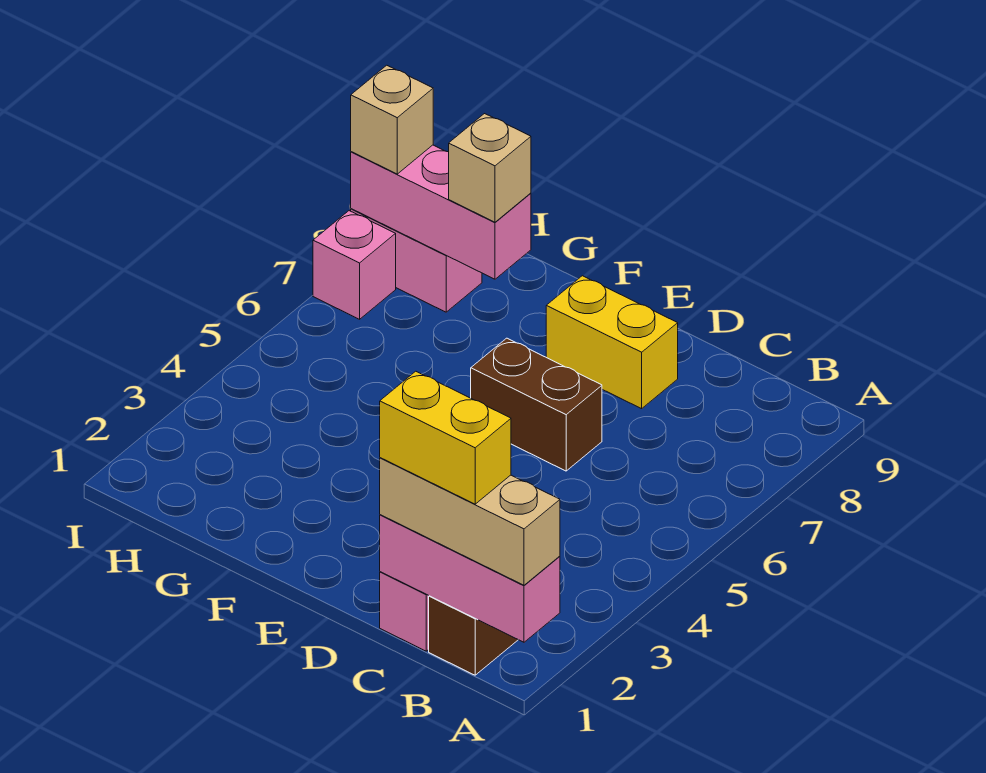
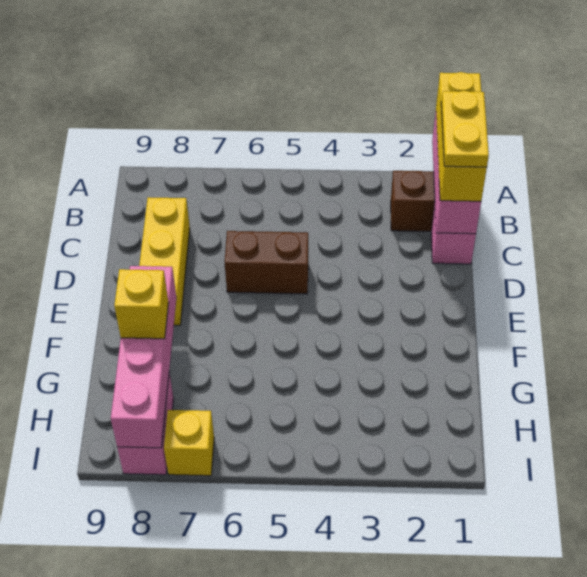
tan 1x3 brick [380,458,560,585] -> yellow 1x3 brick [436,72,487,201]
yellow 1x2 brick [380,371,511,504] -> yellow 1x2 plate [441,91,489,167]
brown 1x2 brick [471,338,602,471] -> brown 1x2 brick turned to [225,231,308,294]
yellow 1x2 brick [546,276,678,409] -> yellow 1x3 brick [139,197,190,325]
pink 1x3 brick [351,145,531,279] -> pink 1x4 brick [111,266,176,448]
tan 1x1 brick [449,114,531,222] -> yellow 1x1 brick [114,269,169,339]
pink 1x1 brick [313,211,396,319] -> yellow 1x1 brick [164,410,214,476]
tan 1x1 brick [351,65,433,174] -> none

